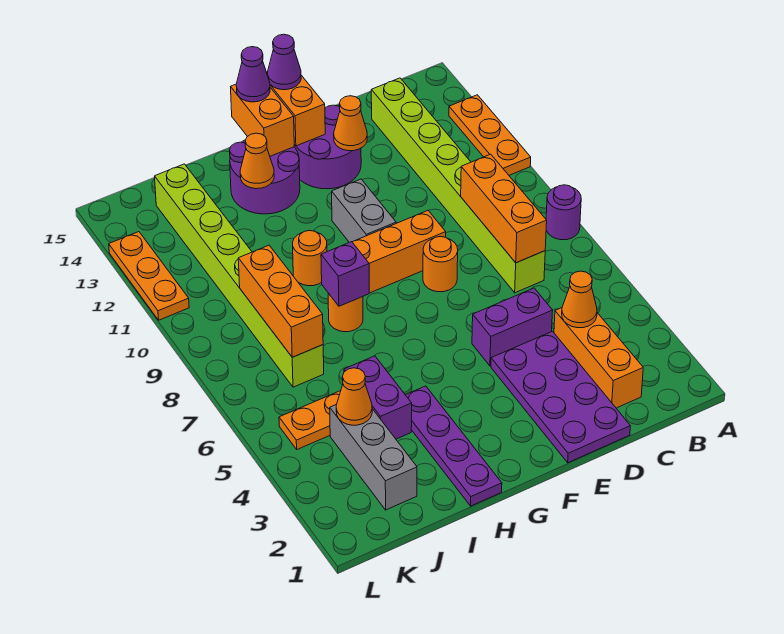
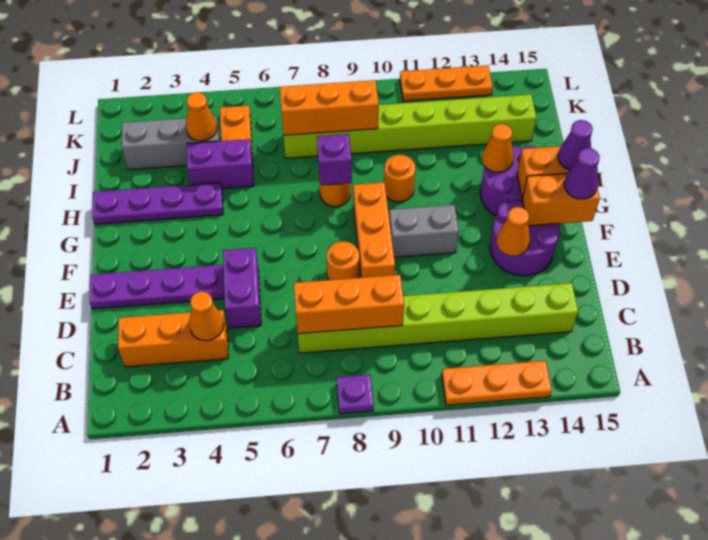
purple 1x1 round brick [546,185,581,240] -> purple 1x1 plate [337,375,374,414]
purple 2x4 plate [491,331,630,463] -> purple 1x4 plate [89,265,225,309]

